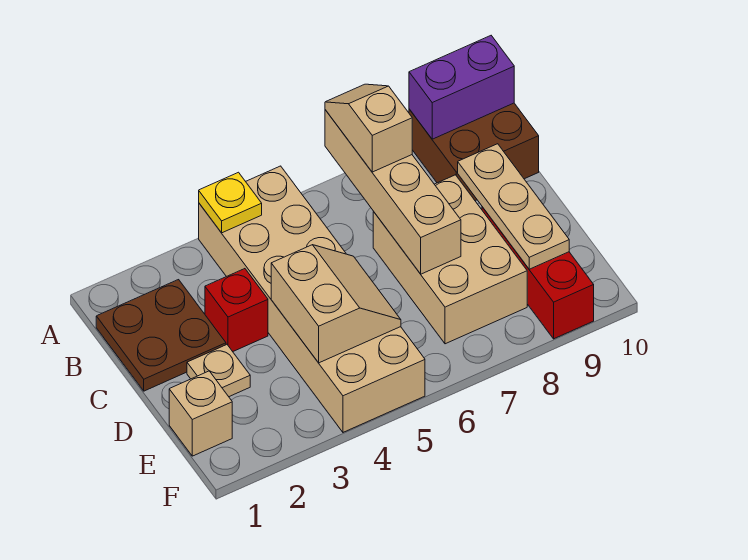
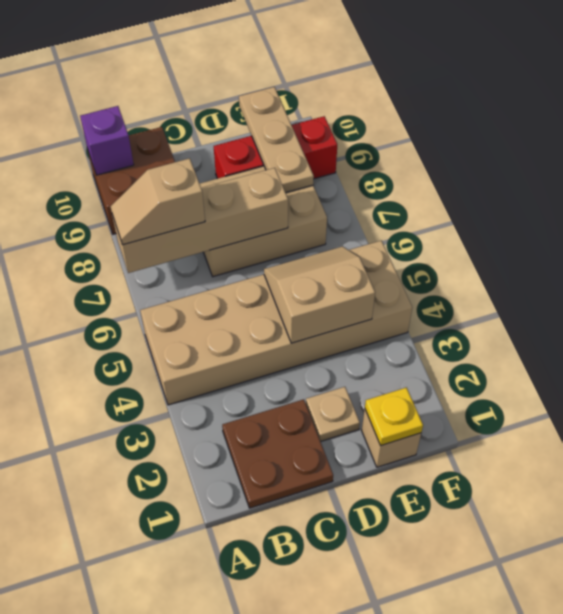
yellow 1x1 plate [199,172,262,233] -> yellow 1x1 plate moved to [365,388,423,446]
purple 1x2 brick [409,36,514,139] -> purple 1x1 brick [80,106,134,175]
red 1x1 brick [205,269,268,352] -> none
tan 1x3 plate [458,144,569,269] -> tan 1x3 plate turned to [239,87,314,193]

